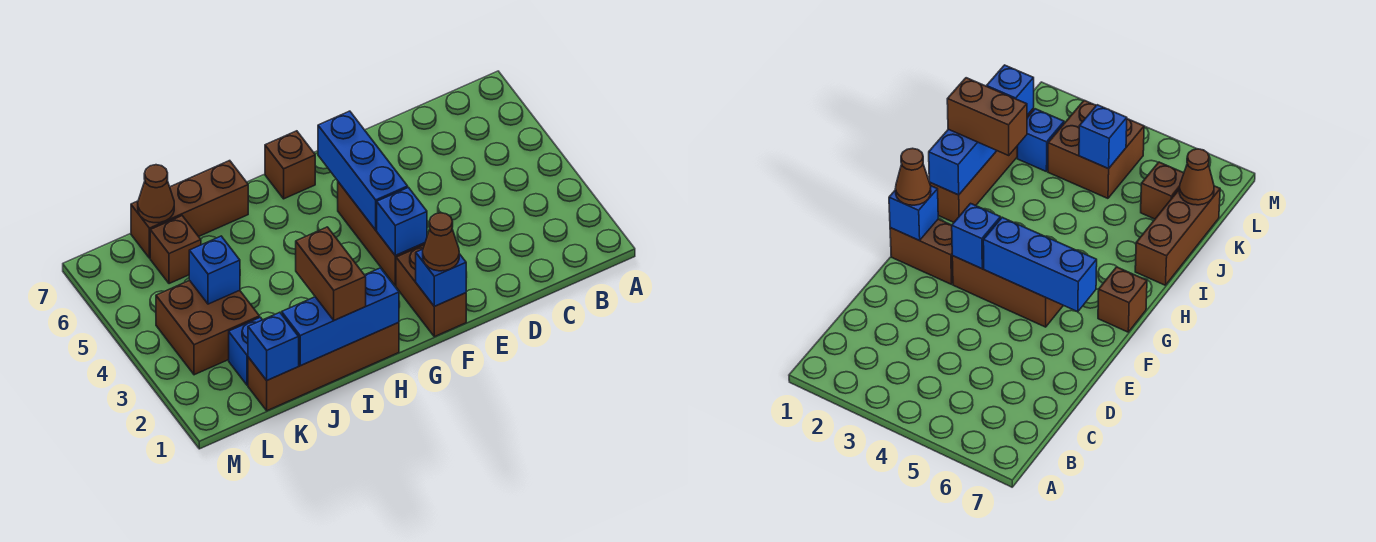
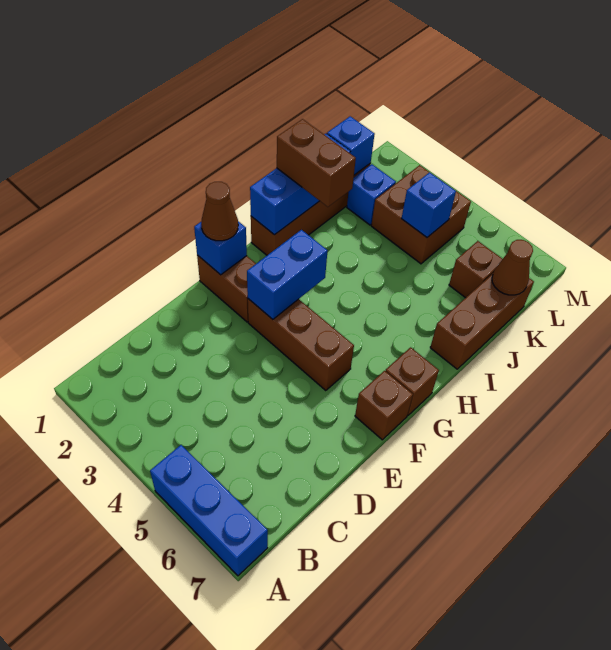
blue 1x1 brick [377,187,427,256] -> blue 1x2 brick [247,230,327,319]
blue 1x3 brick [318,111,408,230] -> blue 1x3 brick moved to [150,445,268,576]
none -> brown 1x1 brick [355,371,413,440]

